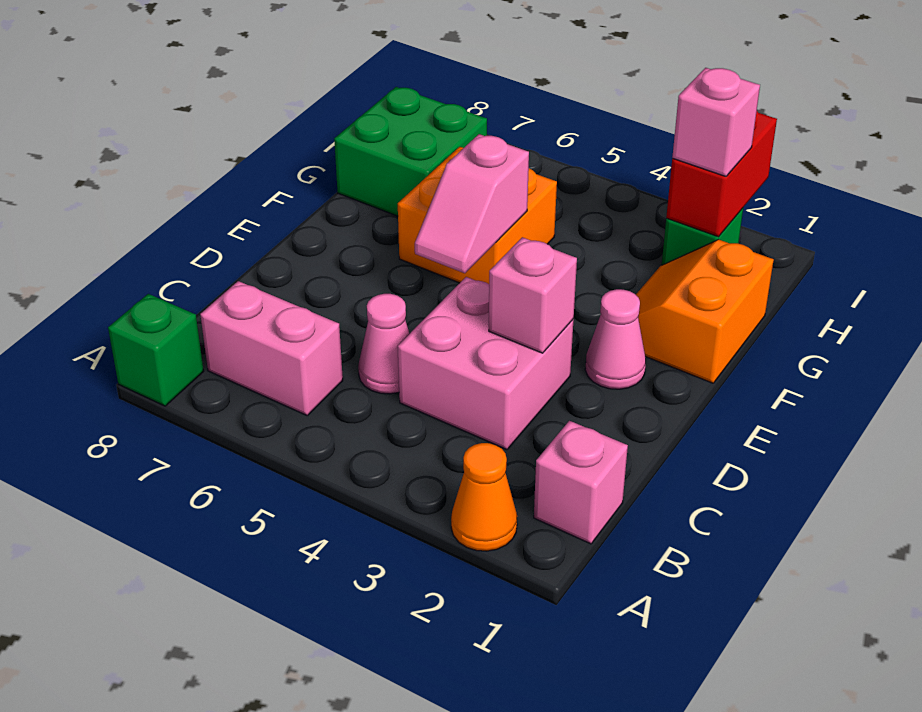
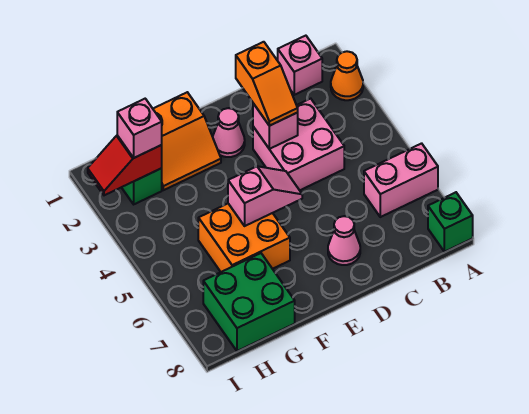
pink 1x2 brick [200,281,343,415] -> pink 1x2 brick turned to [364,143,438,217]
pink 1x1 cone [358,294,410,394] -> pink 1x1 cone moved to [328,216,360,265]
none -> orange 1x2 slope [236,42,298,126]
red 1x2 brick [666,112,777,237] -> red 1x2 slope [88,135,162,195]

